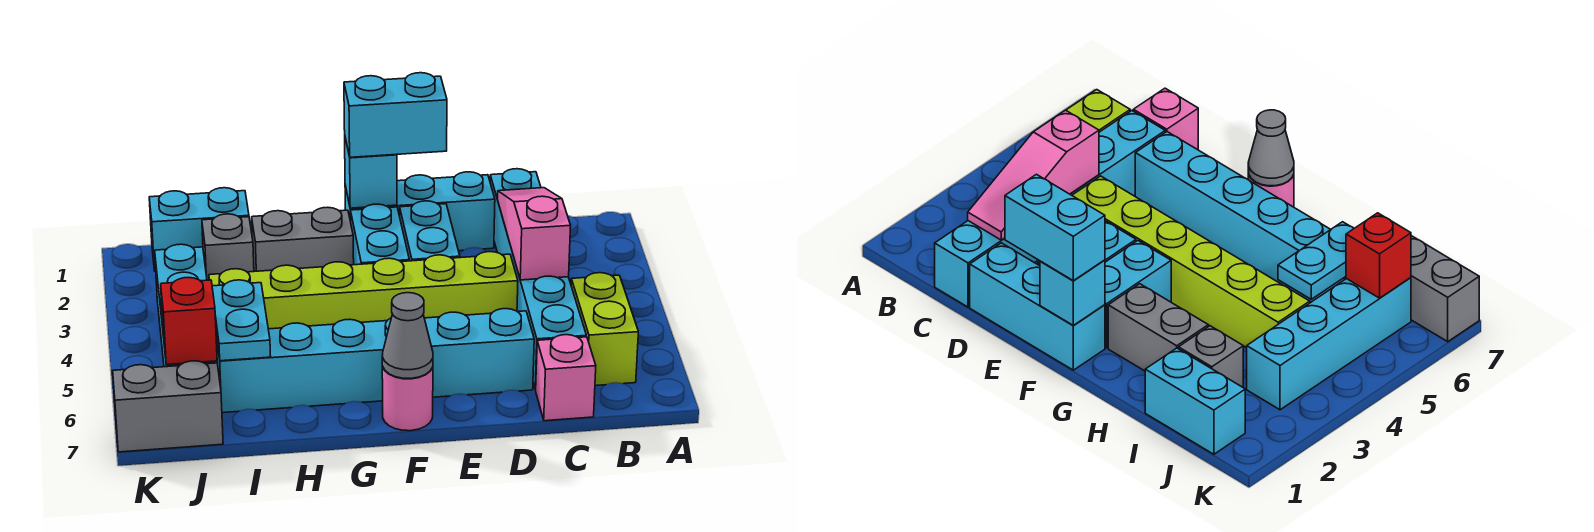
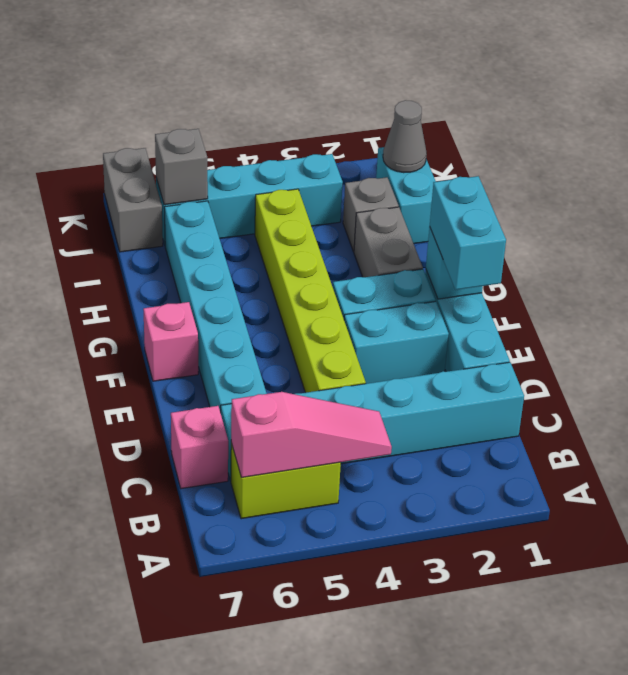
pink 1x3 slope [498,188,571,280] -> pink 1x3 slope moved to [231,392,392,478]
pink 1x1 round brick [382,366,433,431] -> pink 1x1 brick [143,302,198,381]
grey 1x1 cone [382,293,433,378] -> grey 1x1 cone moved to [383,100,427,173]
cyan 1x2 plate [212,280,271,361] -> none
red 1x1 brick [161,278,217,365] -> grey 1x1 brick [155,129,208,205]

